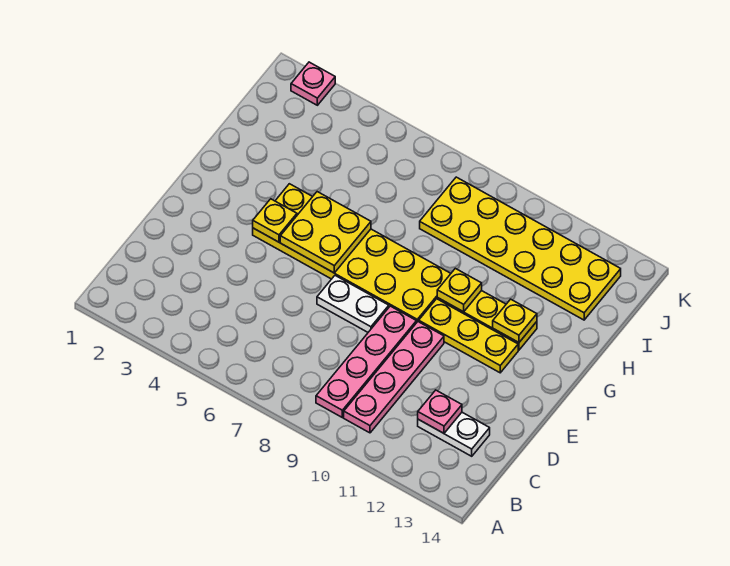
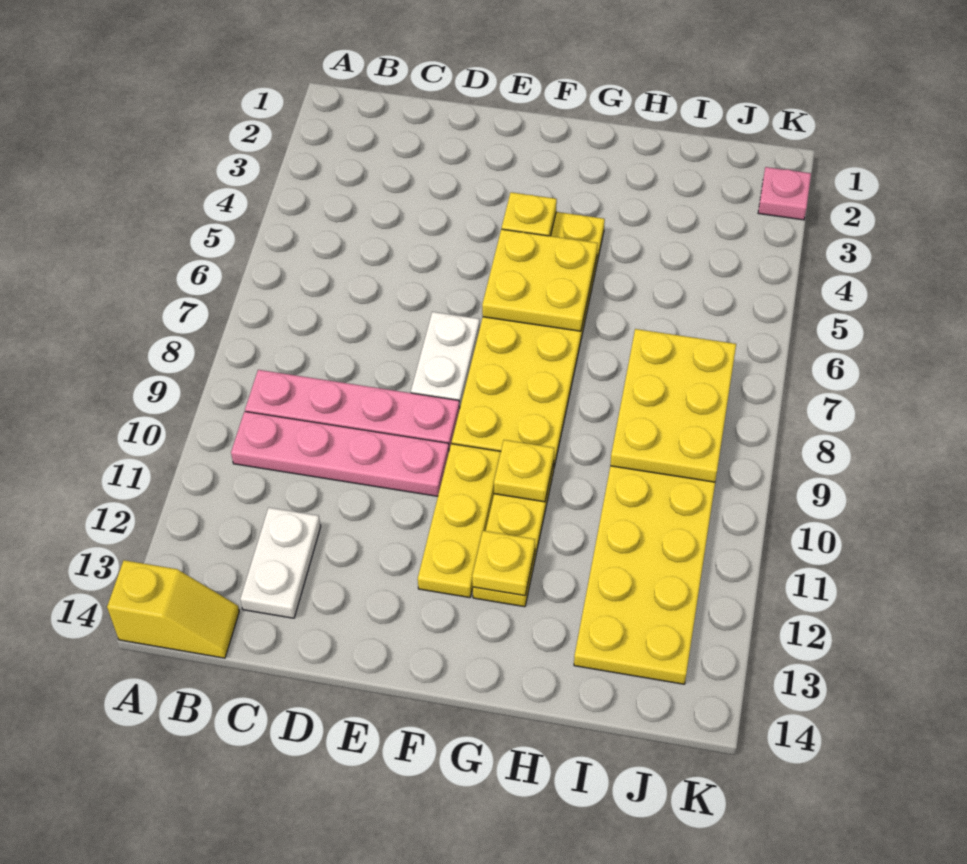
none -> yellow 1x2 slope [107,560,239,658]
pink 1x1 plate [418,390,462,433] -> none
none -> yellow 2x3 plate [610,329,736,482]

